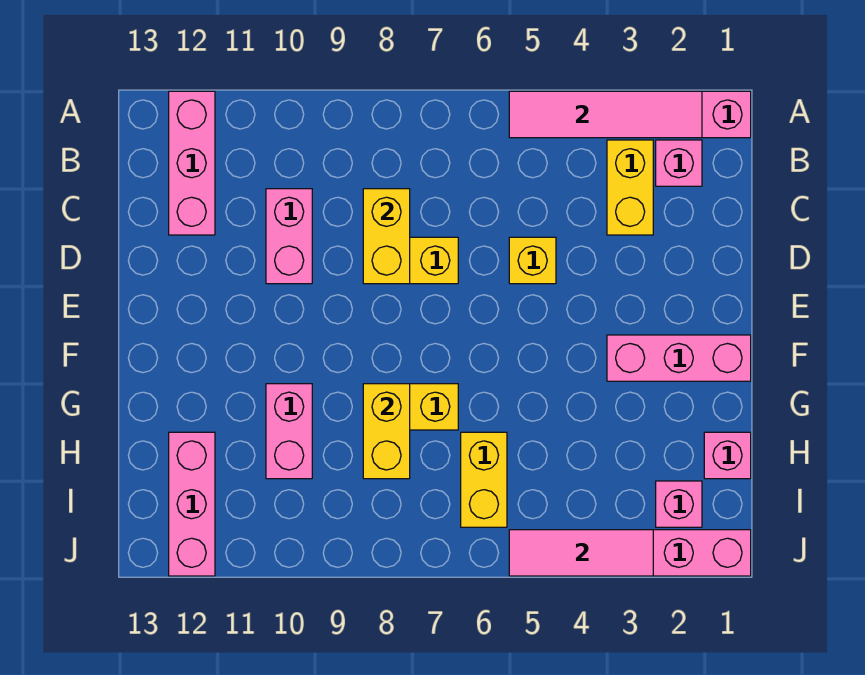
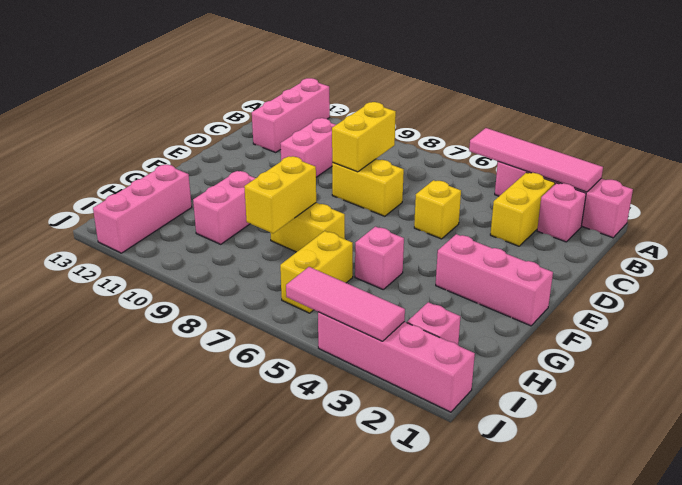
pink 1x1 brick [704,432,751,479] -> pink 1x1 brick moved to [355,227,404,289]

